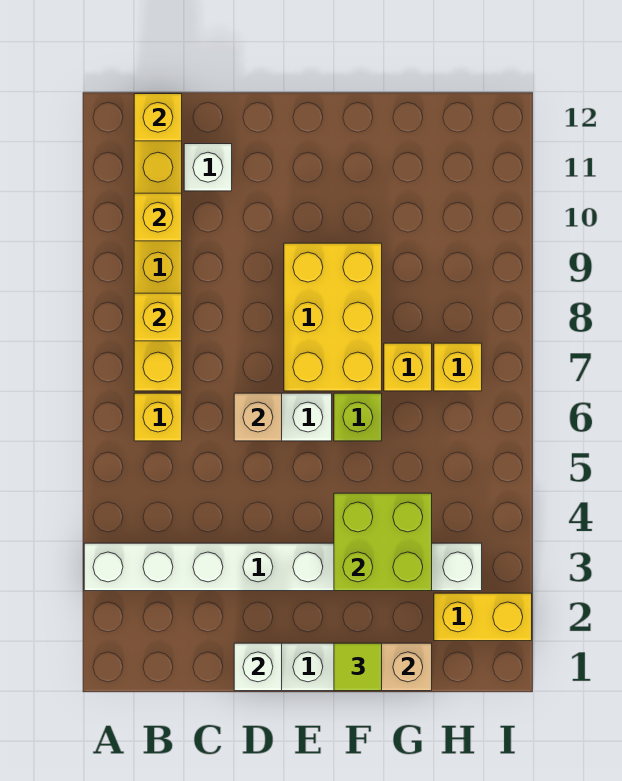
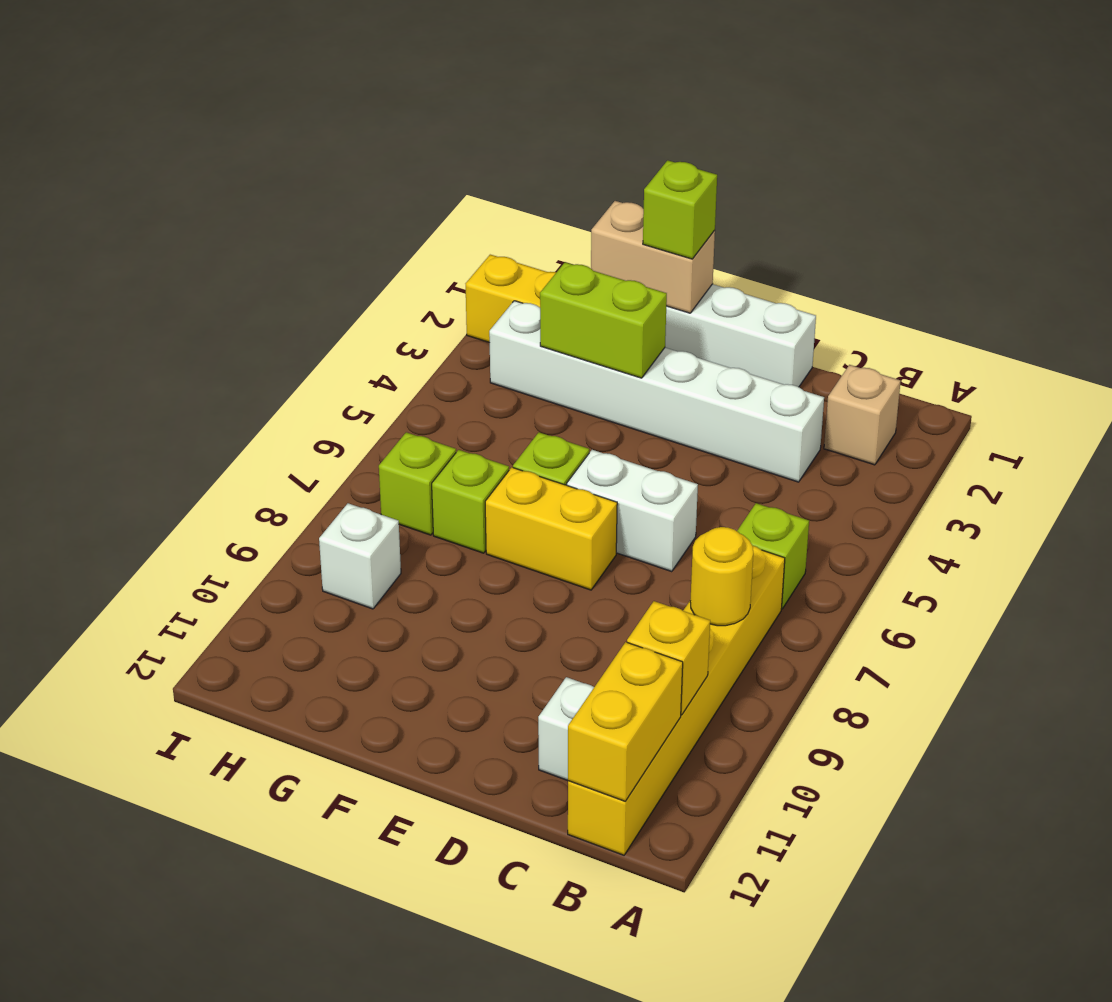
white 1x8 brick [84,543,482,591] -> white 1x6 brick [489,301,824,482]
yellow 1x1 brick [134,393,182,441] -> lime 1x1 brick [737,503,809,609]
yellow 1x1 brick [134,293,182,341] -> yellow 1x1 round brick [690,527,753,626]
yellow 1x1 brick [134,94,182,141] -> yellow 1x2 brick [568,642,683,801]
white 1x1 brick [234,643,282,691] -> white 1x1 brick moved to [319,503,401,609]
tan 1x1 brick [234,393,282,441] -> tan 1x1 brick moved to [824,365,901,465]
yellow 2x3 brick [284,243,382,391] -> yellow 1x2 brick [485,467,617,590]
lime 1x1 tile [334,643,382,691] -> lime 1x1 brick [643,160,717,259]
lime 2x2 brick [334,493,432,591] -> lime 1x2 brick [540,262,667,378]
yellow 1x1 brick [384,343,432,391] -> lime 1x1 brick [432,450,509,553]
yellow 1x1 brick [434,343,482,391] -> lime 1x1 brick [379,432,456,535]

